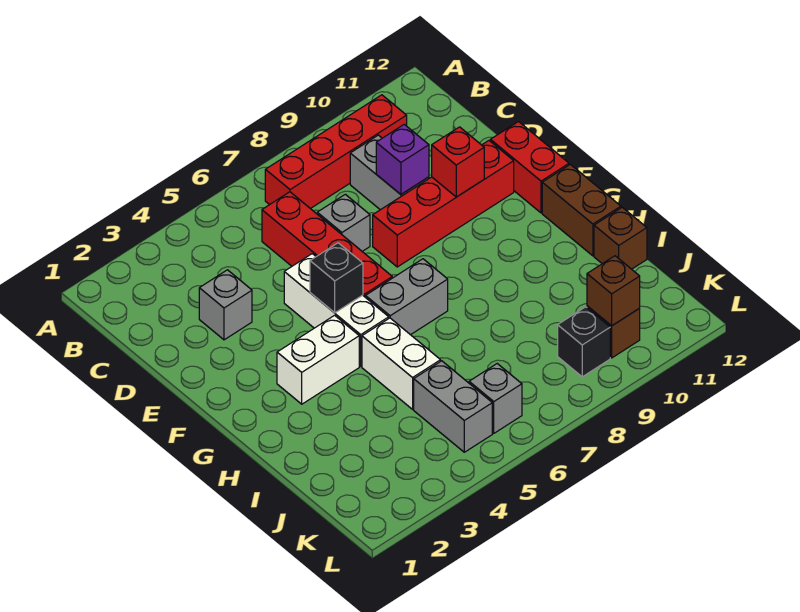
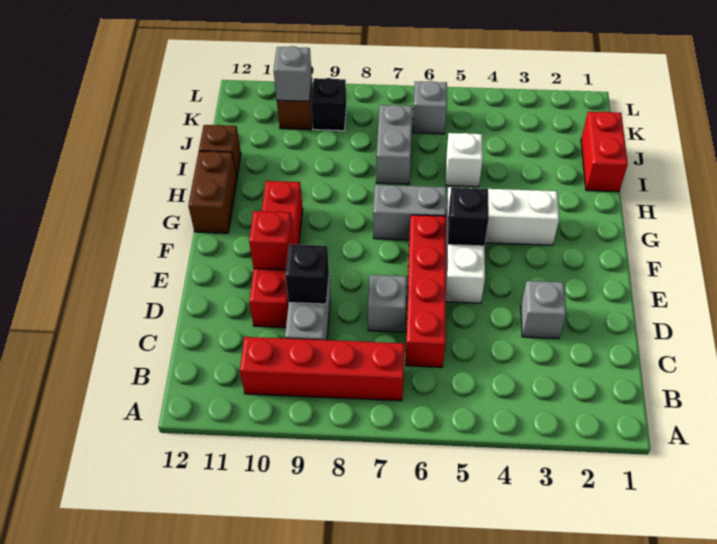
purple 1x1 brick [376,124,429,194] -> black 1x1 brick [285,244,329,304]
red 1x4 brick [373,141,514,267] -> red 1x4 brick turned to [249,181,303,327]
red 1x2 brick [490,122,569,213] -> red 1x2 brick moved to [581,112,628,192]
white 1x2 brick [362,318,441,409] -> white 1x1 brick [446,133,483,187]
grey 1x2 brick [414,361,492,452] -> grey 1x2 brick moved to [376,105,412,184]
brown 1x1 brick [587,256,640,326] -> grey 1x1 brick [274,46,312,101]

